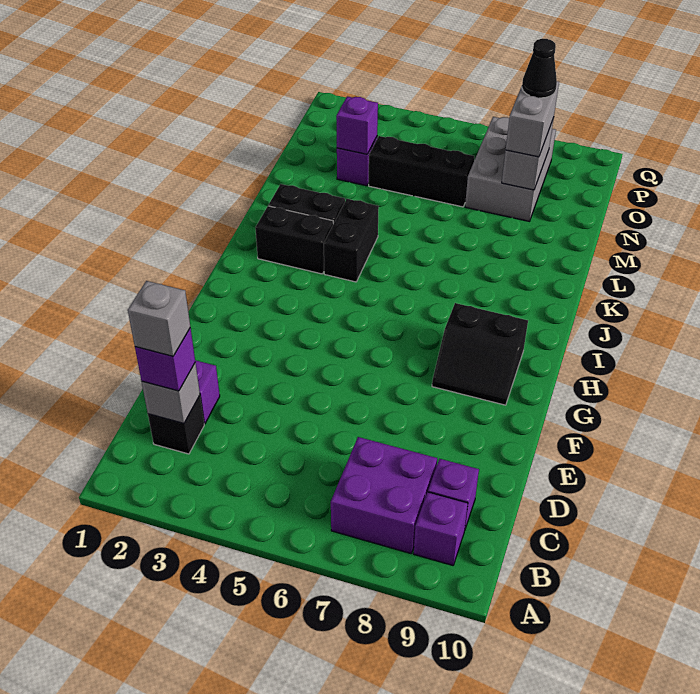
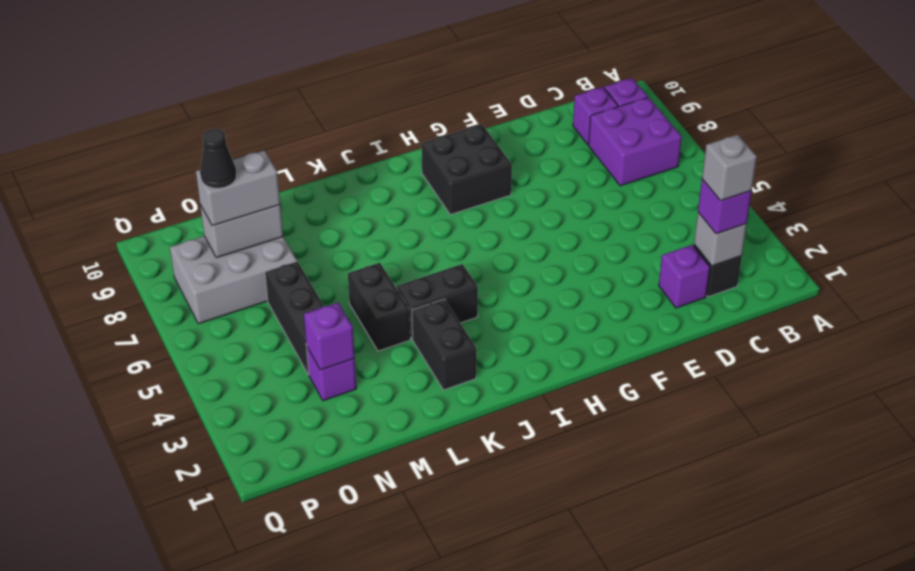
black 2x2 slope [432,303,528,405] -> black 2x2 brick [421,124,512,215]
black 1x2 brick [255,206,333,274] -> black 1x2 brick moved to [348,263,410,351]

